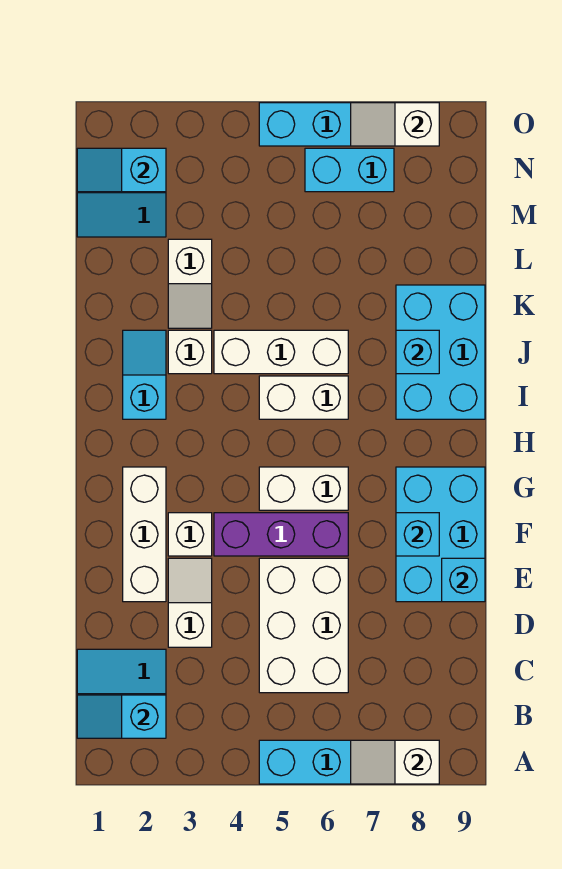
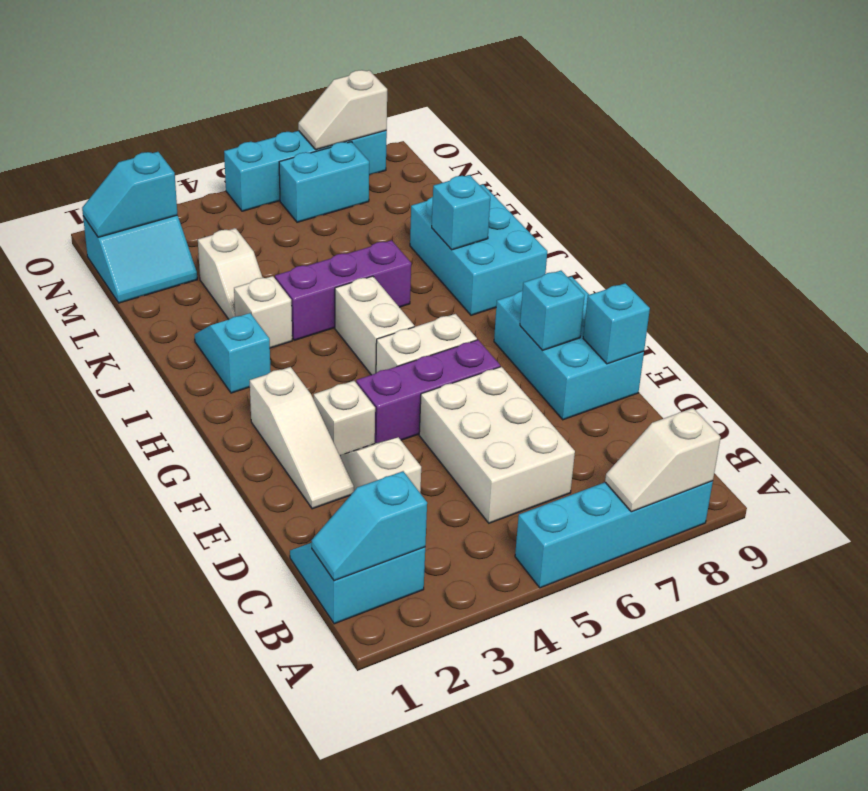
white 1x3 brick [123,467,166,602] -> white 1x3 slope [250,367,354,509]
white 1x2 brick [259,376,348,419] -> white 1x2 brick turned to [335,276,414,375]
white 1x3 brick [214,330,348,374] -> purple 1x3 brick [275,240,411,340]

